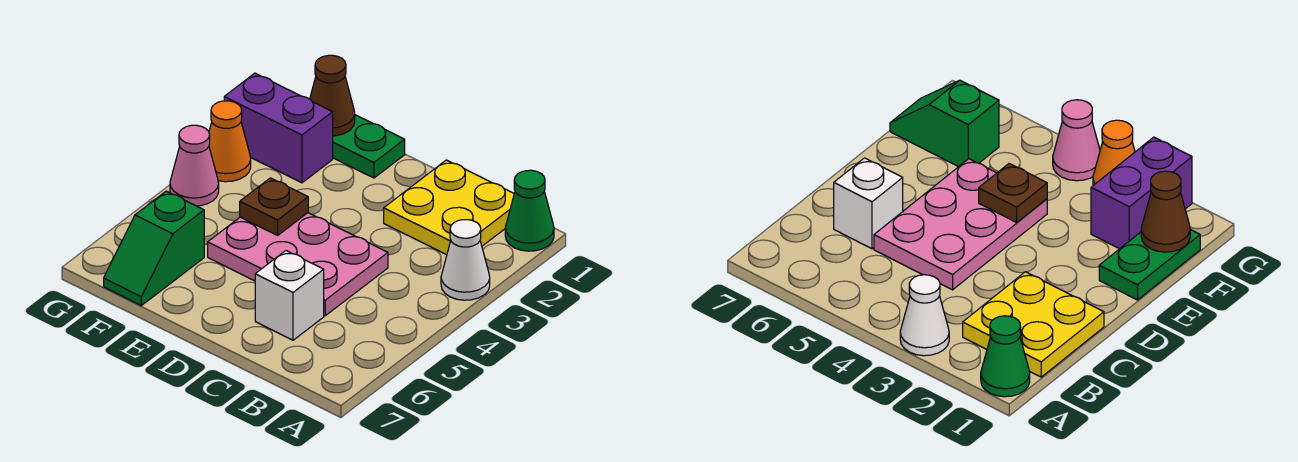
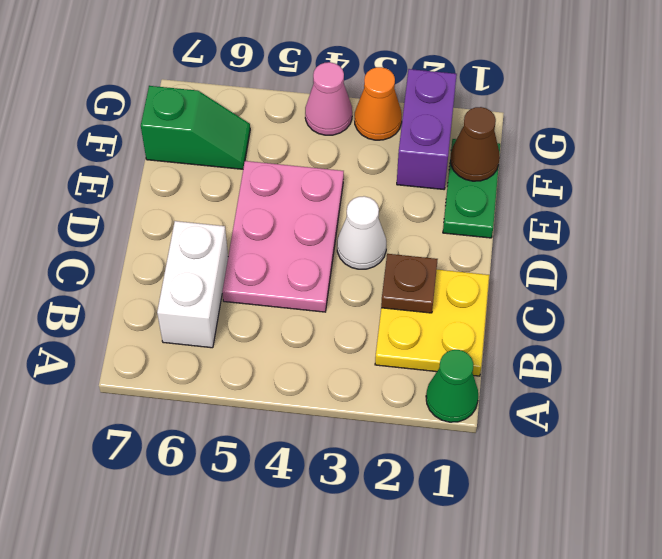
white 1x1 cone [441,220,490,300] -> white 1x1 cone moved to [337,196,386,269]
white 1x1 brick [255,251,324,340] -> white 1x2 brick [157,221,228,348]
brown 1x1 plate [240,178,308,235] -> brown 1x1 plate moved to [381,254,438,313]
green 1x2 slope [104,191,204,305] -> green 1x2 slope turned to [141,86,250,169]

